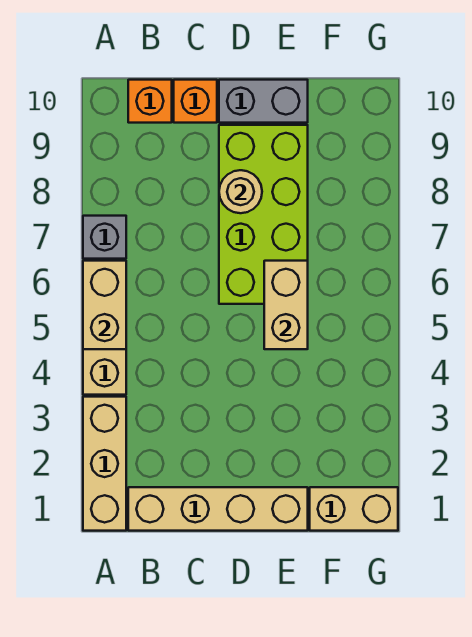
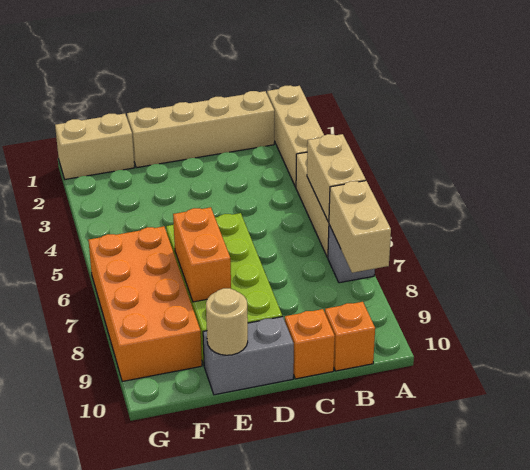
tan 1x1 round brick [219,170,262,213] -> tan 1x1 round brick moved to [206,288,248,355]
tan 1x2 brick [264,261,308,349] -> tan 1x2 brick moved to [329,181,391,273]
none -> orange 1x2 brick [173,207,231,302]
none -> orange 2x4 brick [88,226,202,382]

